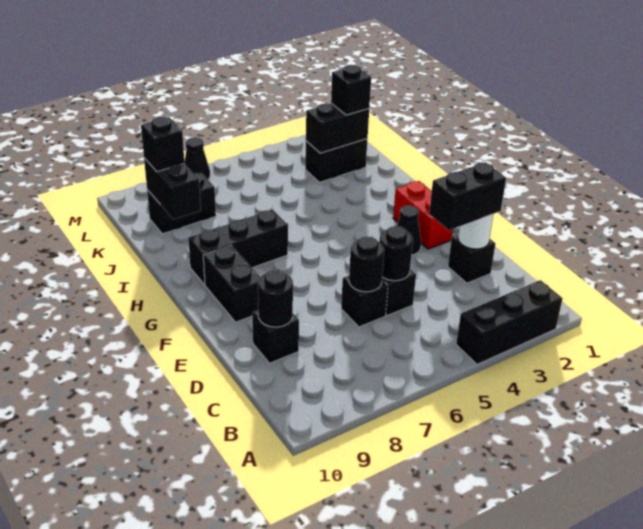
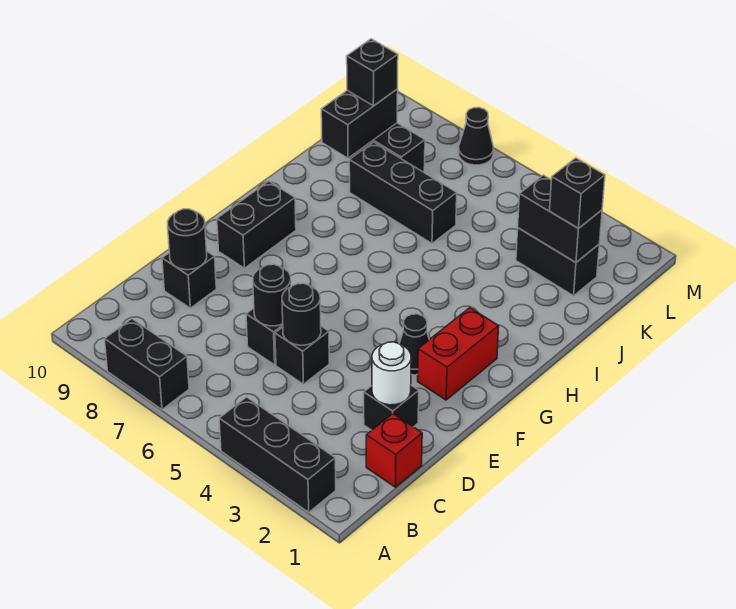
none -> red 1x1 brick [366,414,422,487]
black 1x2 brick [429,162,506,230] -> black 1x2 brick moved to [105,319,189,410]
black 1x3 brick [188,209,288,285] -> black 1x3 brick moved to [349,142,457,243]

